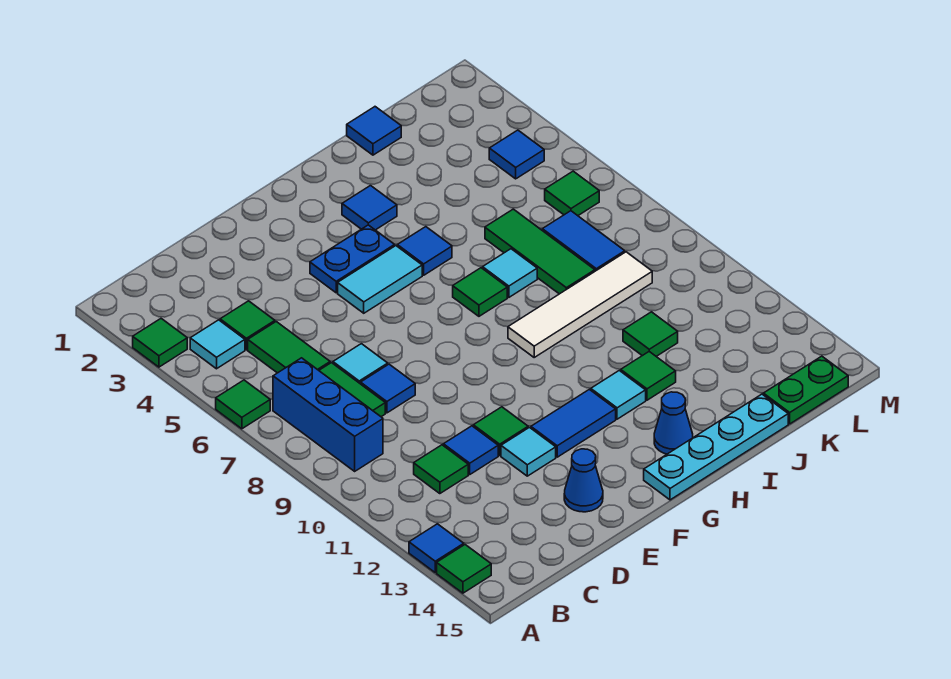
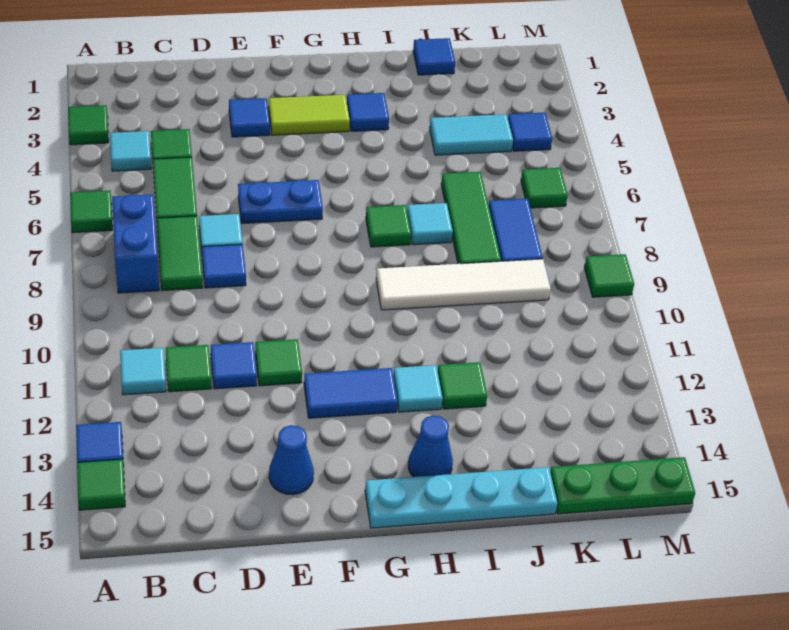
blue 1x3 brick [273,358,383,471] -> blue 1x2 brick [112,194,159,293]
cyan 1x1 tile [501,428,556,476] -> cyan 1x1 tile moved to [120,348,166,395]
none -> lime 1x2 tile [268,95,350,135]
blue 1x2 plate [310,225,395,293] -> blue 1x2 plate moved to [238,180,323,224]
cyan 1x2 tile [338,246,422,313] -> cyan 1x2 tile moved to [430,114,513,155]
blue 1x1 tile [397,227,452,275] -> blue 1x1 tile moved to [229,98,270,137]
green 1x1 tile [623,312,678,356] -> green 1x1 tile moved to [584,254,634,297]
green 1x2 plate [763,356,848,424] -> green 1x3 plate [550,457,695,514]

